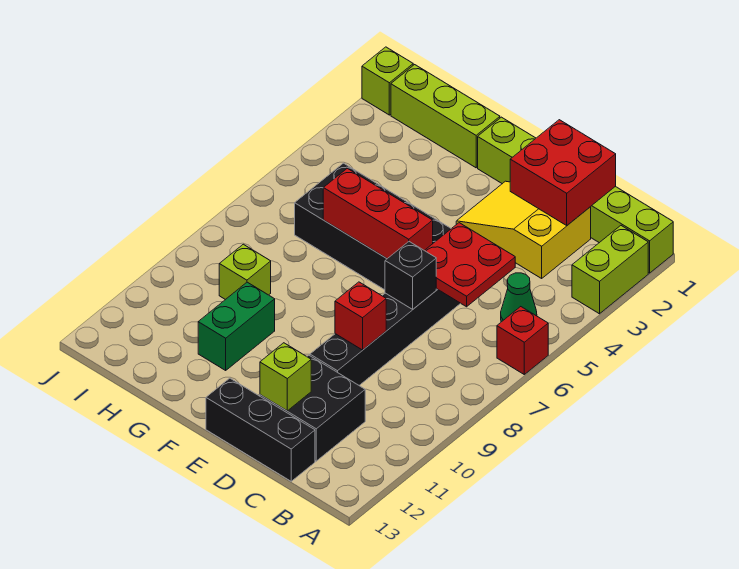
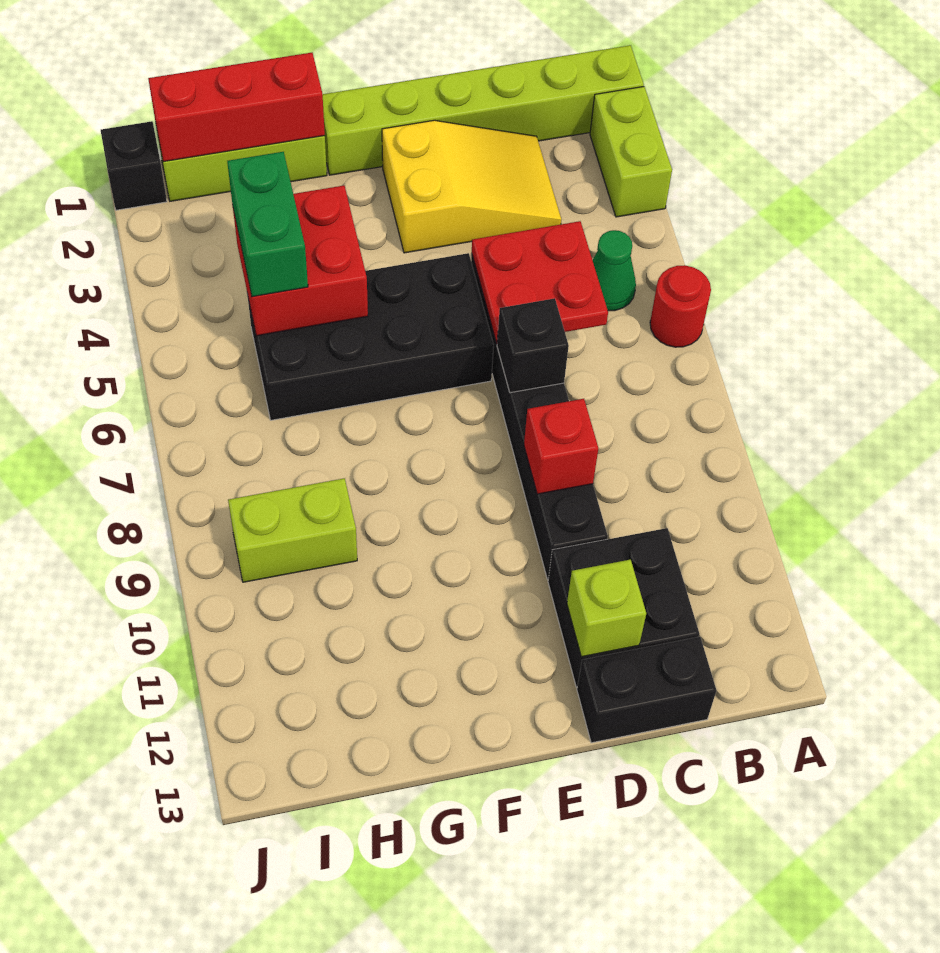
red 1x1 brick [497,307,548,374] -> red 1x1 round brick [650,265,711,347]
red 2x2 brick [510,120,616,225] -> red 2x2 brick moved to [233,186,368,336]
yellow 2x3 slope [456,181,591,278] -> yellow 2x3 slope turned to [382,120,561,253]
black 1x3 brick [206,378,315,481] -> black 1x2 brick [577,637,717,743]
red 1x3 brick [323,168,433,259] -> red 1x3 brick moved to [148,53,325,162]
green 1x2 brick [198,282,275,370] -> green 1x2 brick moved to [227,152,308,297]
lime 1x1 brick [219,244,271,300] -> lime 1x2 brick [228,478,357,582]
lime 1x1 brick [362,47,413,115] -> black 1x1 brick [101,121,167,210]

